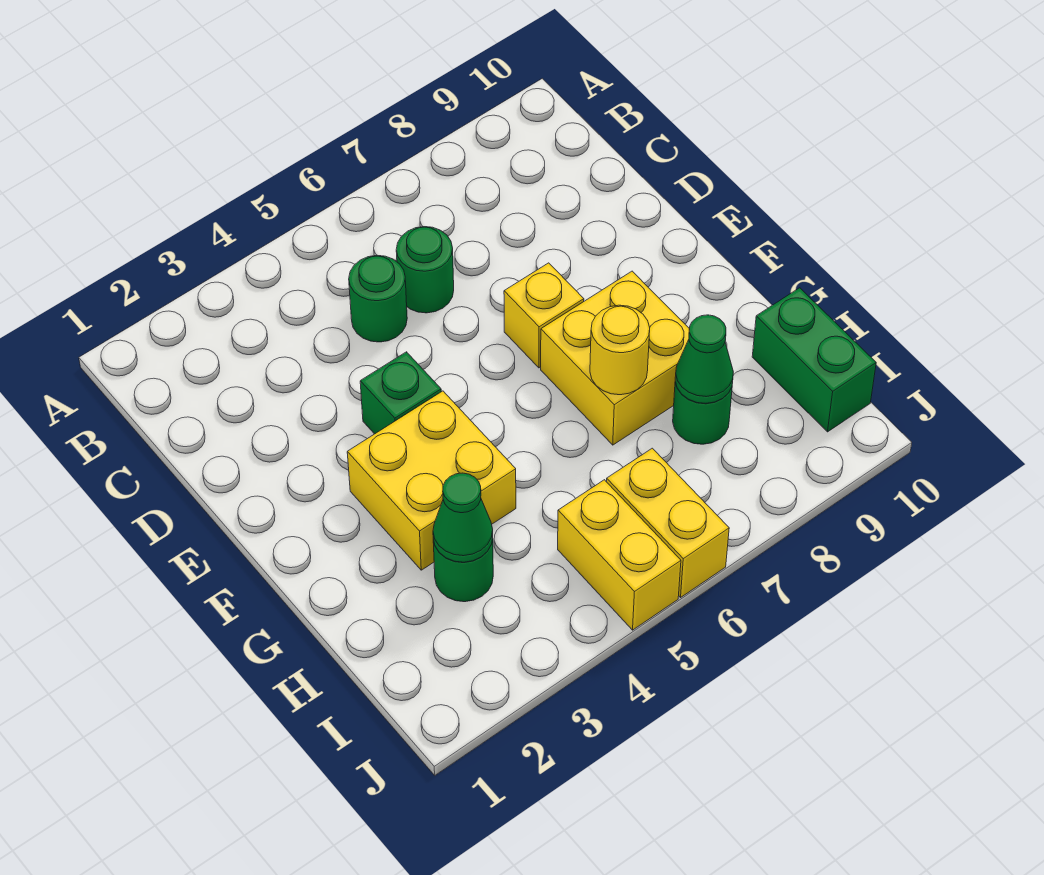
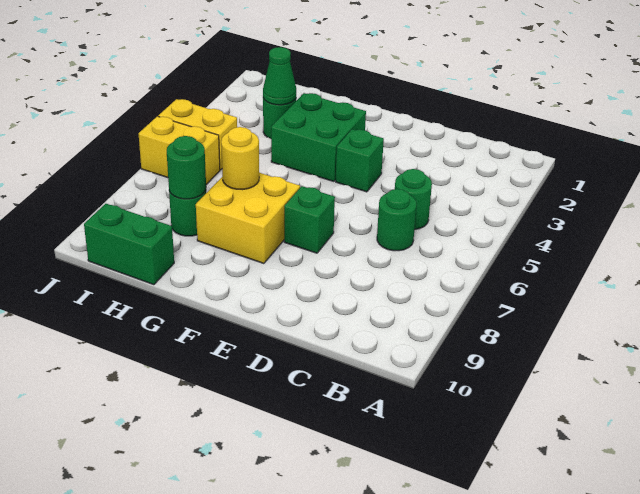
yellow 1x1 brick [504,263,584,368] -> green 1x1 brick [284,186,335,253]
yellow 2x2 brick [347,391,516,570] -> green 2x2 brick [271,93,366,182]
green 1x1 cone [675,315,733,403] -> green 1x1 round brick [167,136,206,199]

